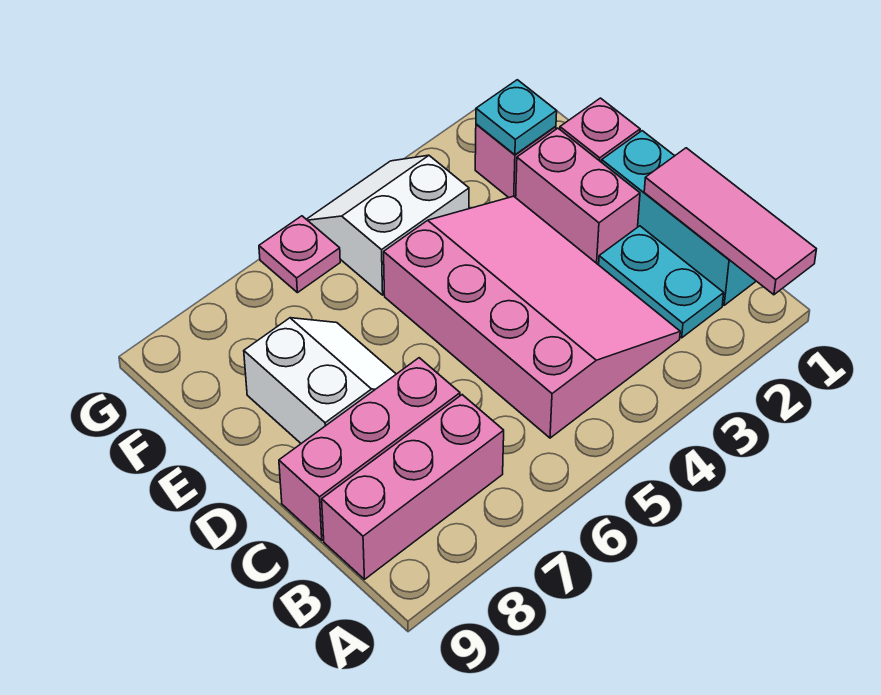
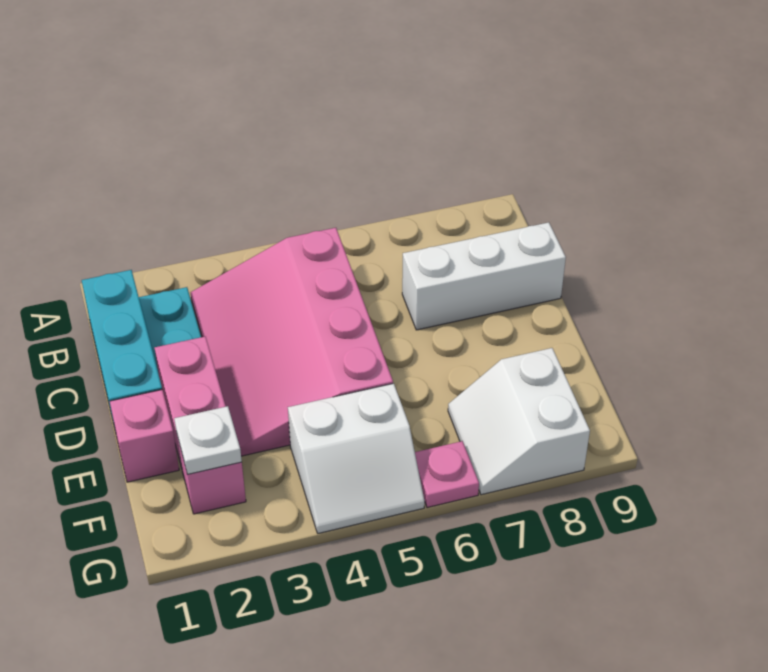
pink 1x3 tile [644,148,816,295] -> none
pink 1x3 brick [322,395,504,579] -> none
pink 1x3 brick [279,358,460,540] -> white 1x3 brick [402,222,566,330]
white 2x2 slope [244,318,396,443] -> white 2x2 slope moved to [448,348,590,495]
cyan 1x1 plate [476,80,557,155] -> white 1x1 plate [174,406,242,475]

